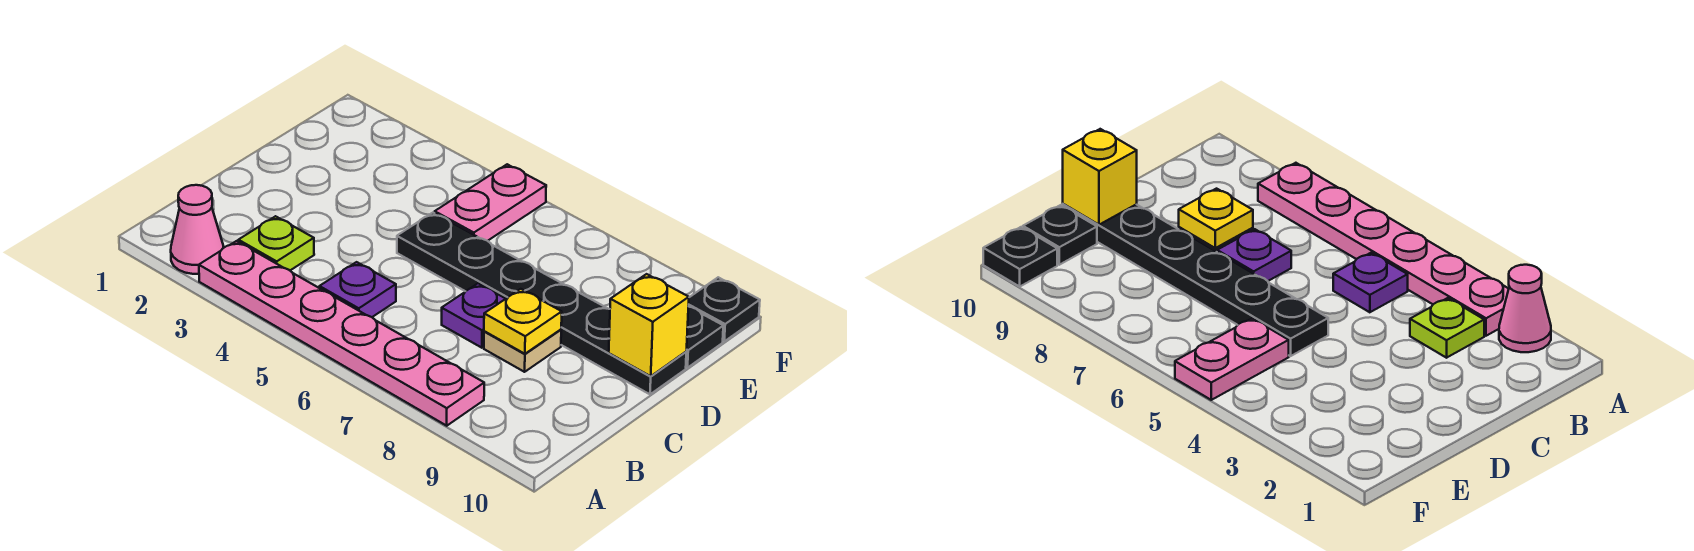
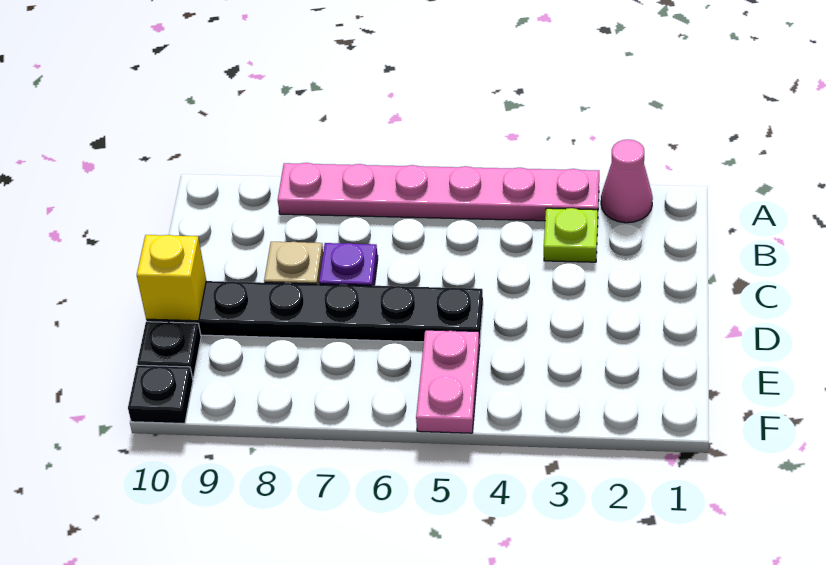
purple 1x1 plate [319,262,396,317] -> none
yellow 1x1 plate [484,289,562,354] -> none

